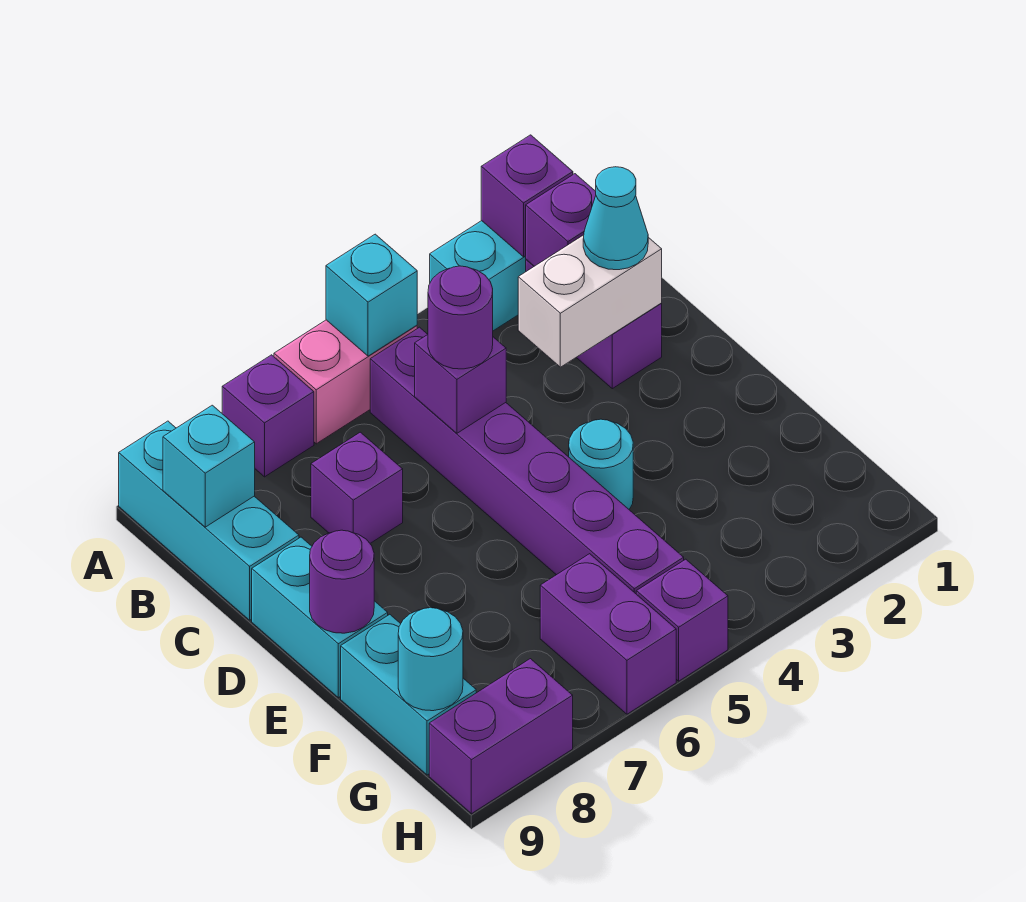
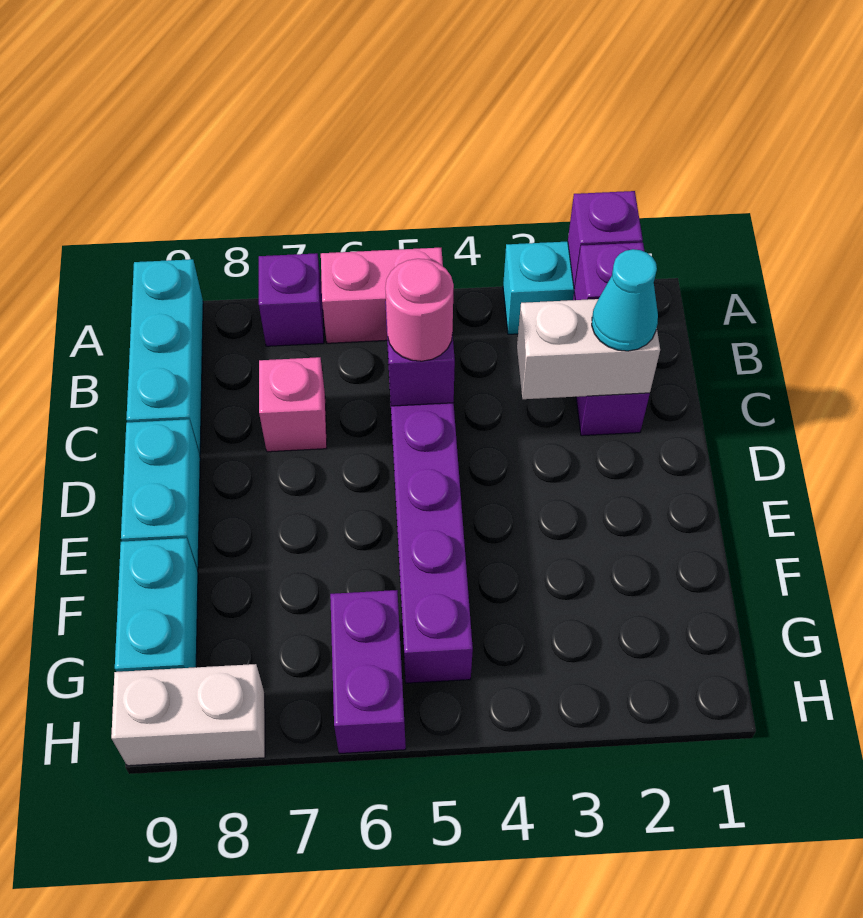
cyan 1x1 brick [326,234,417,356] -> none
cyan 1x1 brick [163,405,255,527] -> none
purple 1x1 round brick [428,266,493,369] -> pink 1x1 round brick [385,259,454,361]
purple 1x1 brick [311,432,403,543] -> pink 1x1 brick [259,357,327,452]
cyan 1x1 round brick [569,419,633,509] -> none
purple 1x1 round brick [310,530,374,633] -> none
cyan 1x1 round brick [398,608,463,711] -> none
purple 1x1 brick [636,559,728,681] -> none
purple 1x2 brick [429,659,573,814] -> white 1x2 brick [111,664,265,766]

